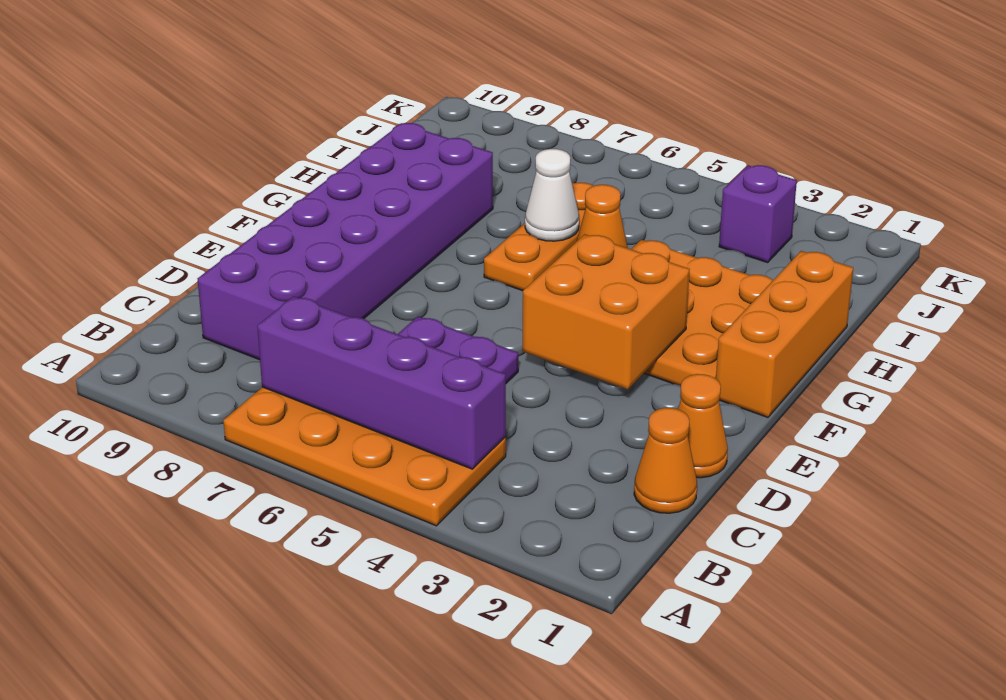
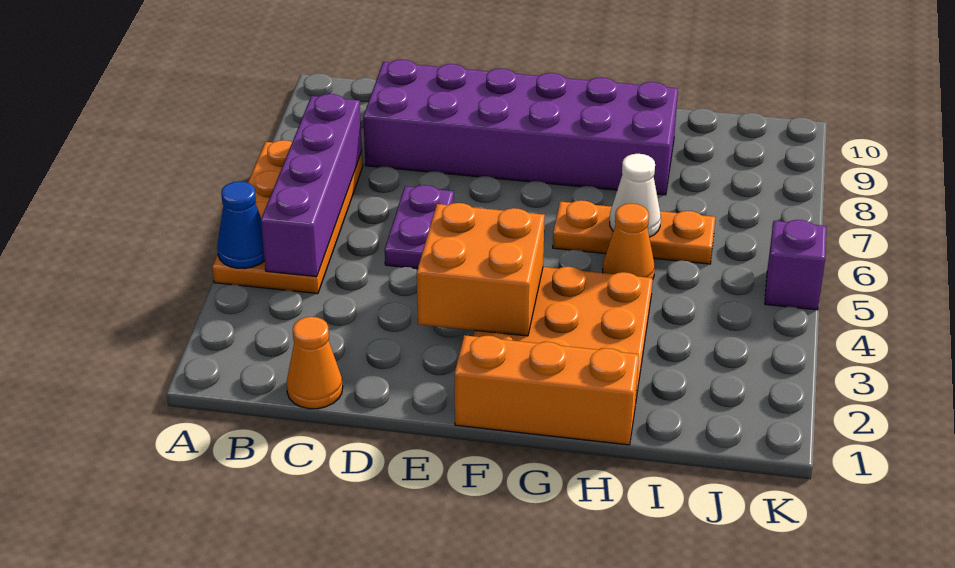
none -> blue 1x1 cone [217,181,265,268]
orange 1x1 cone [678,374,728,478] -> none
purple 1x1 brick [719,165,797,262] -> purple 1x1 brick moved to [765,220,827,310]

